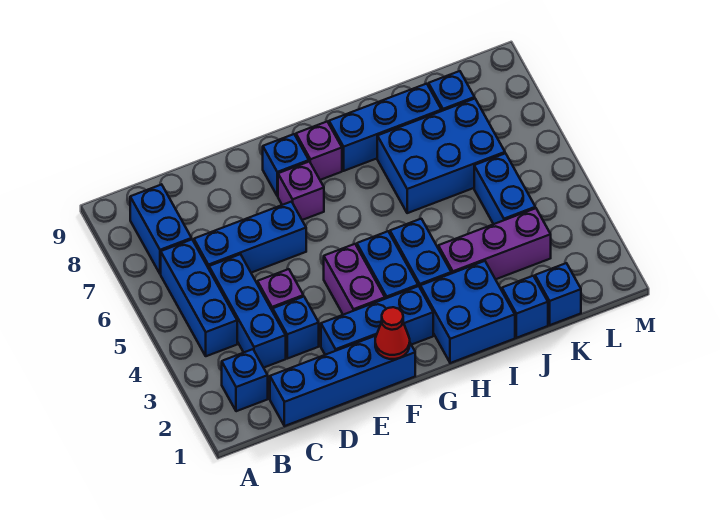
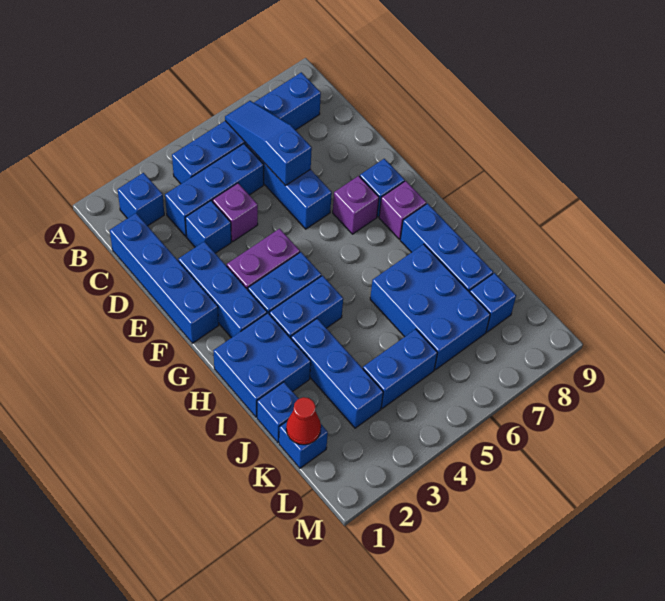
none -> blue 1x3 slope [225,101,312,186]
red 1x1 cone [375,307,410,359] -> red 1x1 cone moved to [286,397,321,445]
purple 1x3 brick [438,208,551,279] -> blue 1x3 brick [291,318,383,428]

